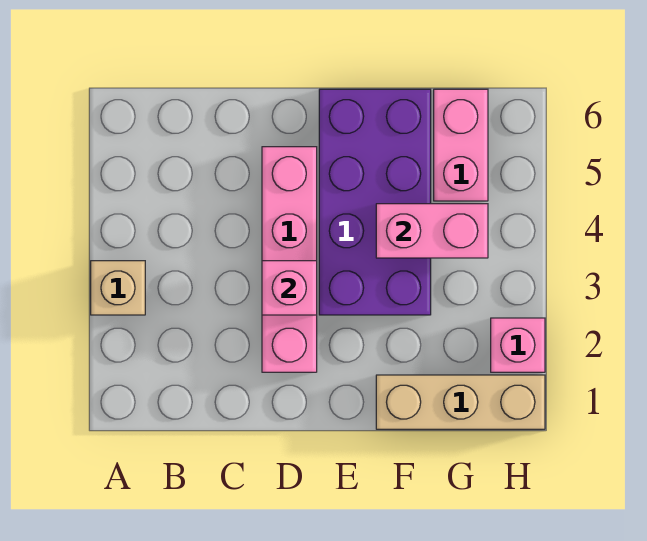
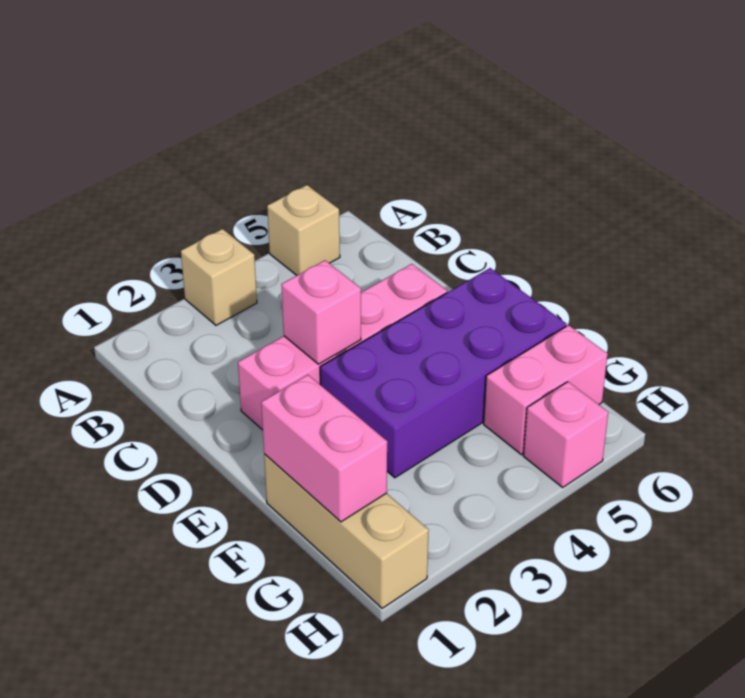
none -> tan 1x1 brick [267,185,340,275]
pink 1x2 brick [376,204,488,258] -> pink 1x2 brick moved to [261,375,387,522]
pink 1x1 brick [491,318,545,372] -> pink 1x1 brick moved to [524,382,608,487]

